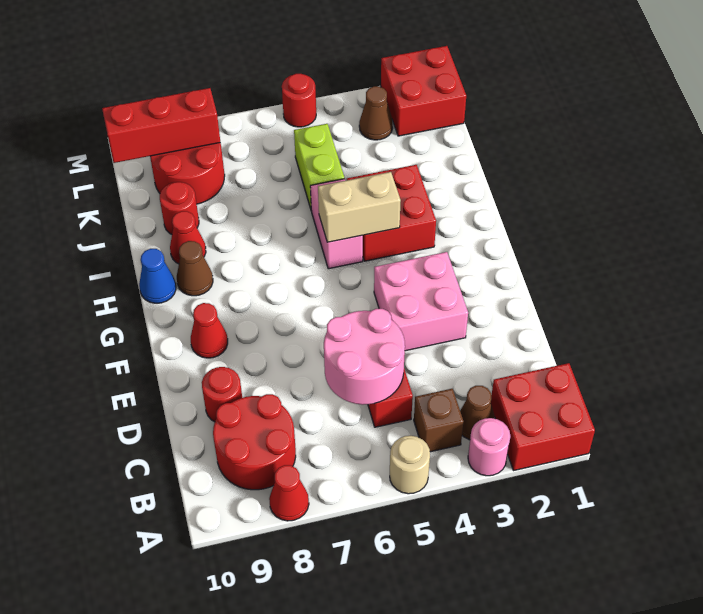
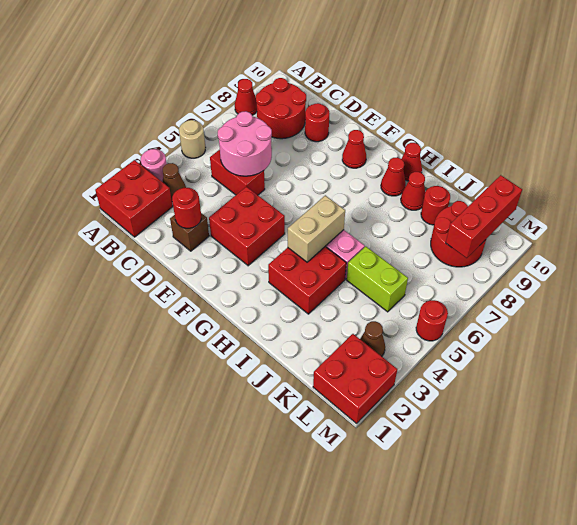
brown 1x1 brick [414,389,464,452] -> brown 1x1 brick moved to [170,213,209,251]
none -> red 1x1 round brick [172,188,201,228]
pink 2x2 brick [374,252,468,351] -> red 2x2 brick [209,187,285,266]
brown 1x1 cone [177,241,213,296] -> red 1x1 cone [381,157,406,196]
blue 1x1 cone [139,249,176,303] -> red 1x1 cone [402,143,422,181]

